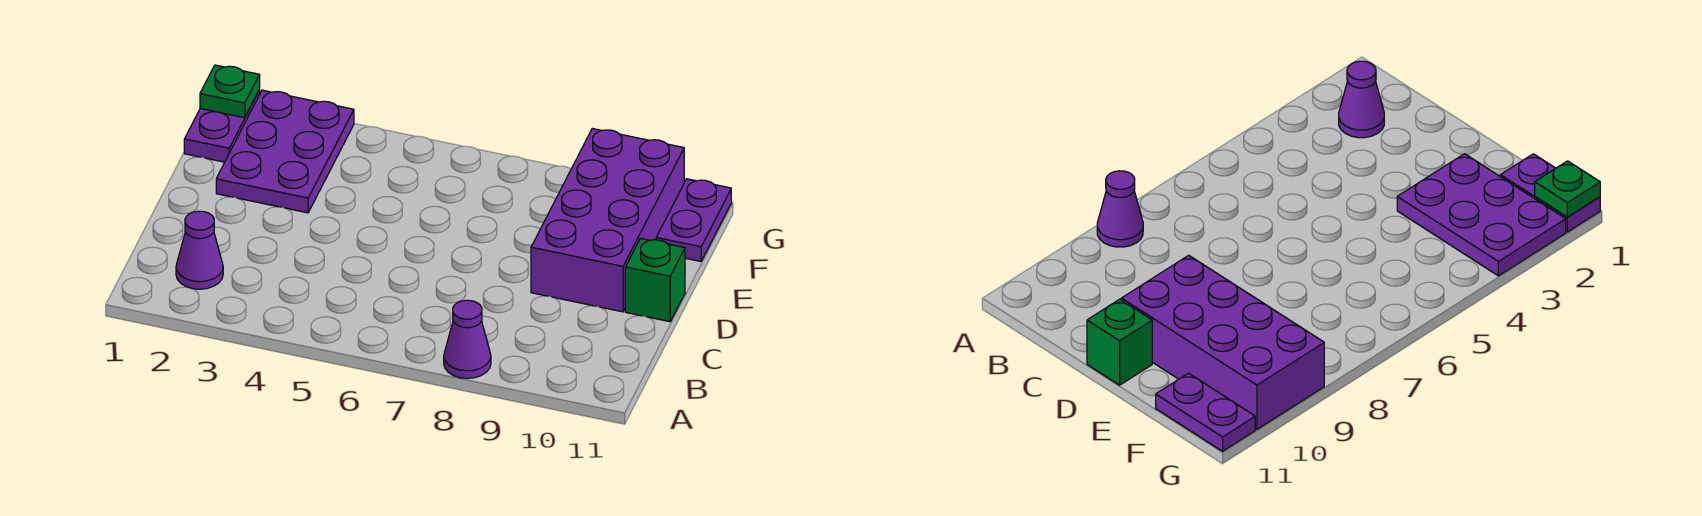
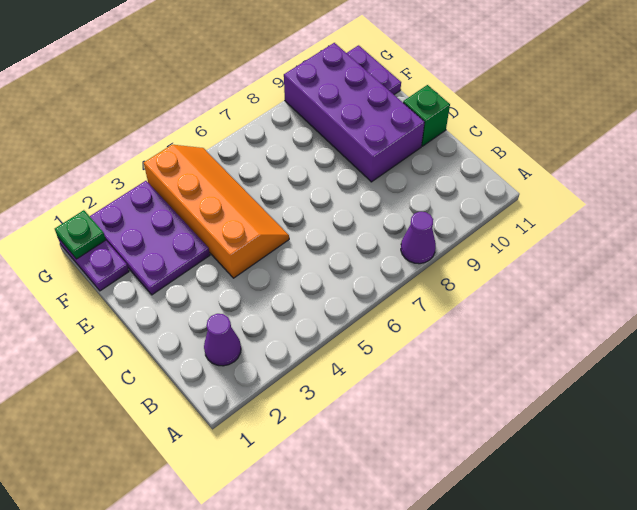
none -> orange 2x4 slope [144,145,289,278]

